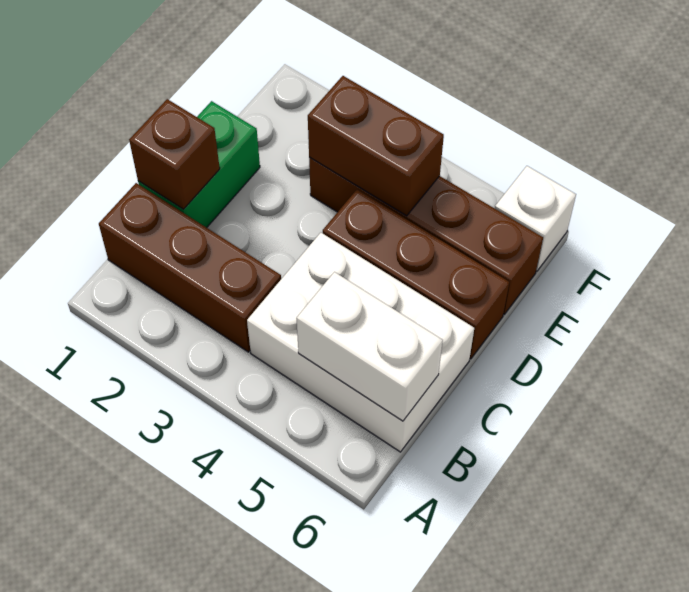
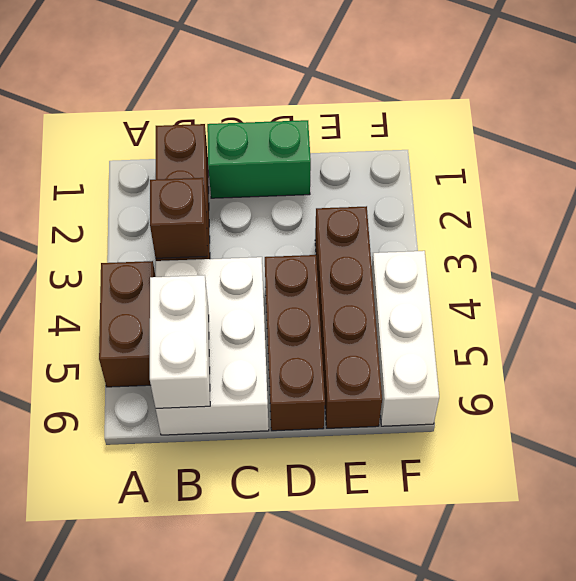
brown 1x1 brick [129,99,220,209] -> brown 1x1 brick moved to [150,178,207,258]
brown 1x2 brick [308,76,444,216] -> brown 1x2 brick moved to [99,261,156,387]
white 1x1 brick [495,166,576,271] -> white 1x3 brick [372,251,439,426]

